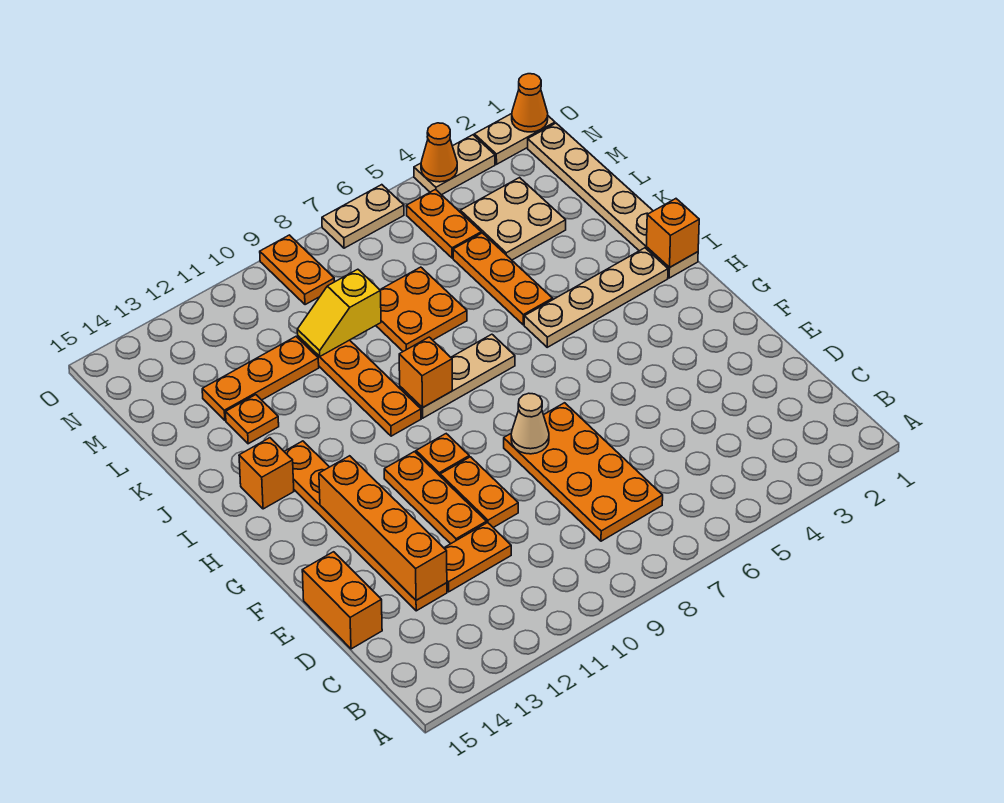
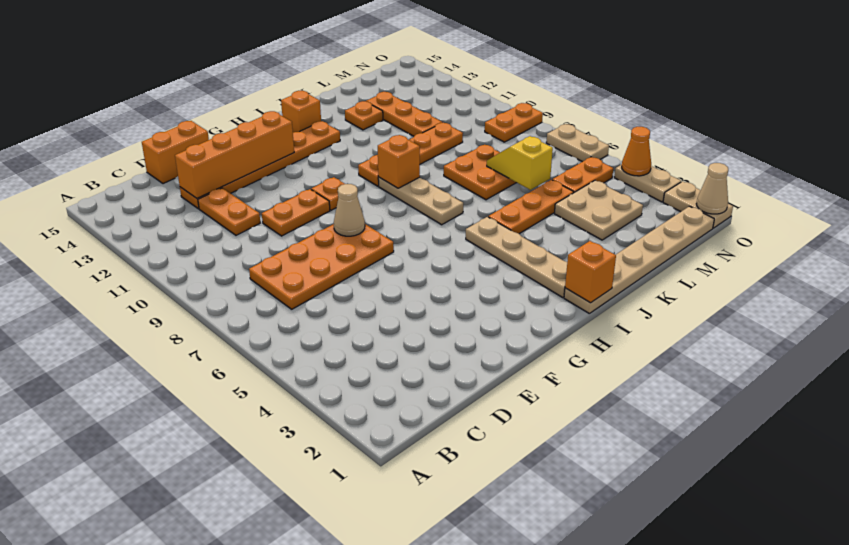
orange 1x3 plate [384,452,486,544] -> none
yellow 1x2 slope [297,269,381,356] -> yellow 1x2 slope moved to [487,136,553,190]
orange 1x1 cone [512,74,548,132] -> tan 1x1 cone [696,163,728,214]

